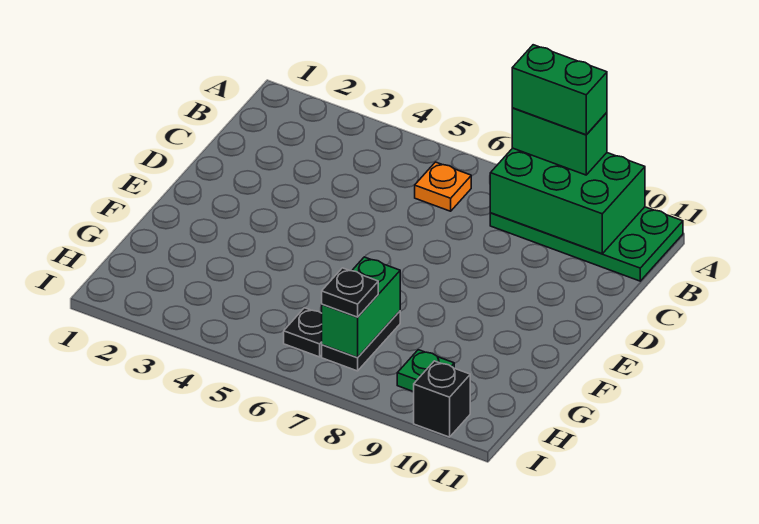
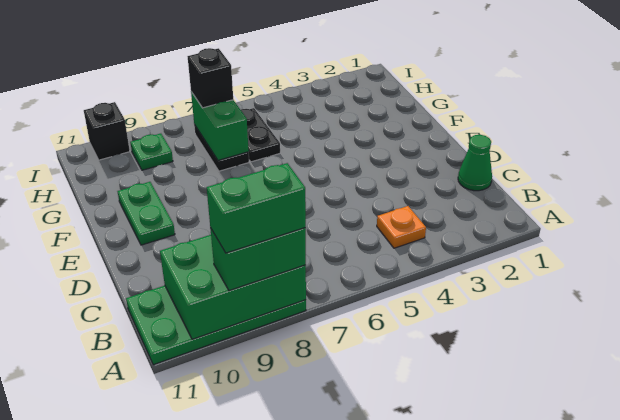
orange 1x1 plate [415,162,471,211] -> orange 1x1 plate moved to [377,206,426,248]
none -> green 1x1 cone [458,135,492,191]
none -> green 1x2 plate [117,182,175,245]
black 1x1 plate [284,308,322,357] -> black 1x2 plate [241,108,280,162]
black 1x1 plate [322,268,378,317] -> black 1x1 brick [188,48,233,108]

